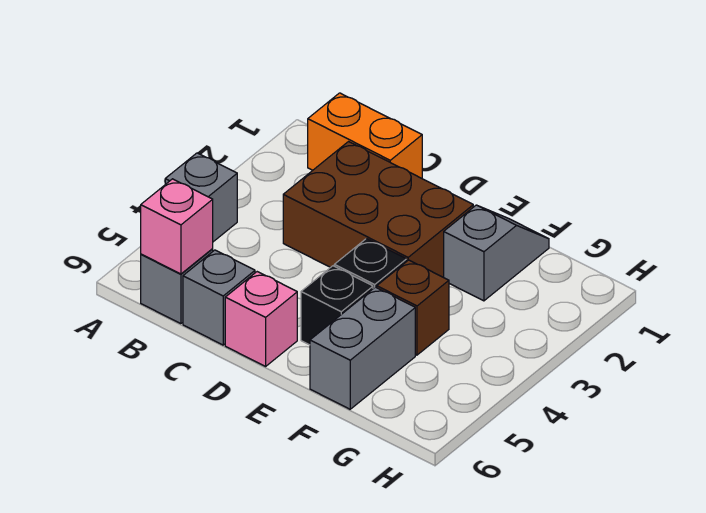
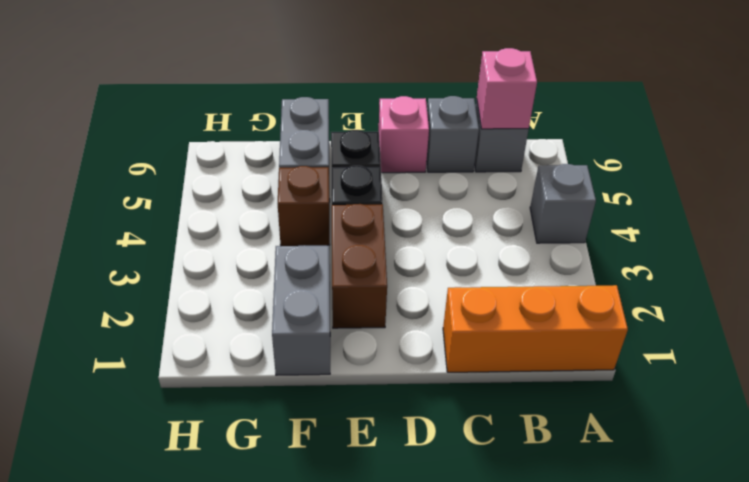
orange 1x2 brick [308,93,422,178] -> orange 1x3 brick [443,285,628,372]
brown 2x3 brick [283,142,473,277] -> brown 1x2 brick [332,204,387,328]
grey 1x2 slope [444,205,549,301] -> grey 1x2 brick [272,245,330,375]

